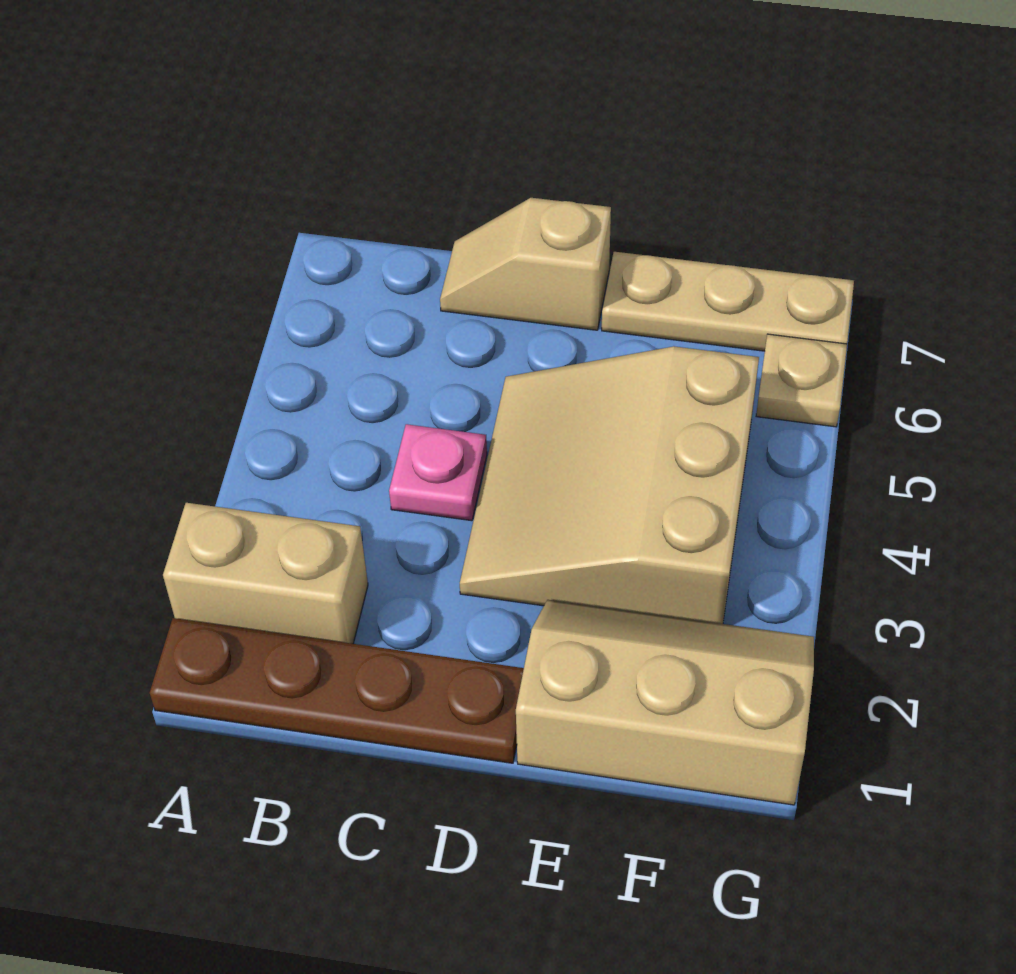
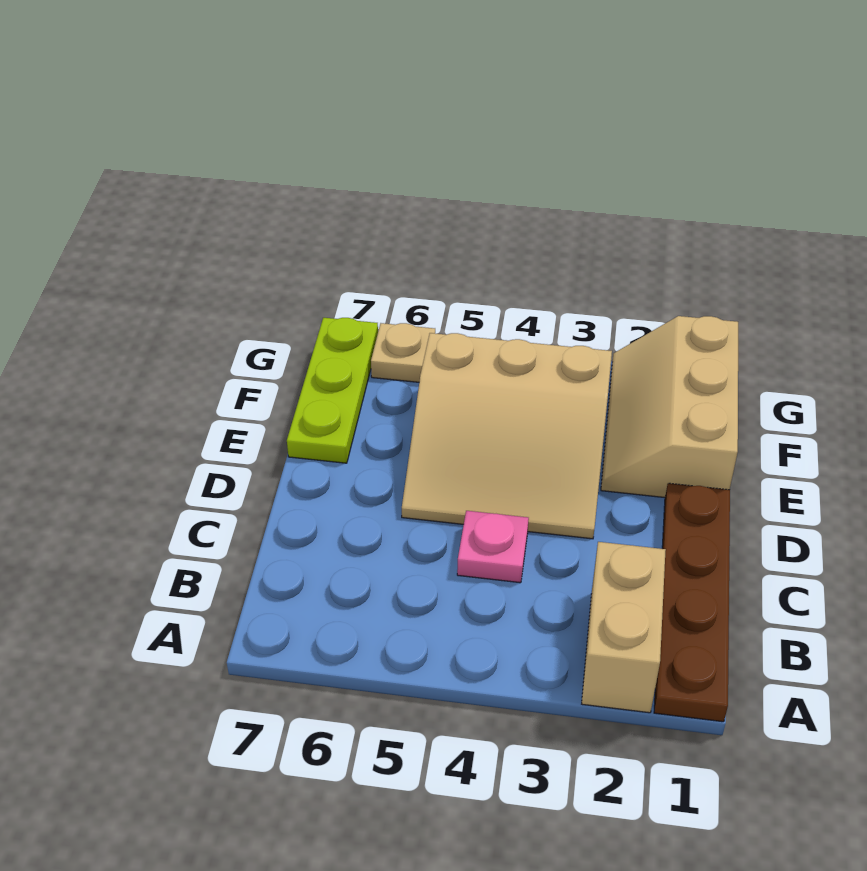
tan 1x2 slope [440,198,611,330] -> none
tan 1x3 plate [602,252,854,351] -> lime 1x3 plate [287,318,378,463]

